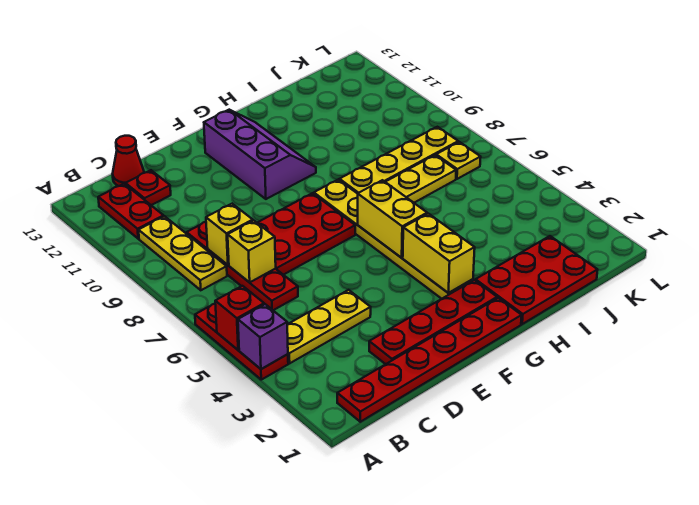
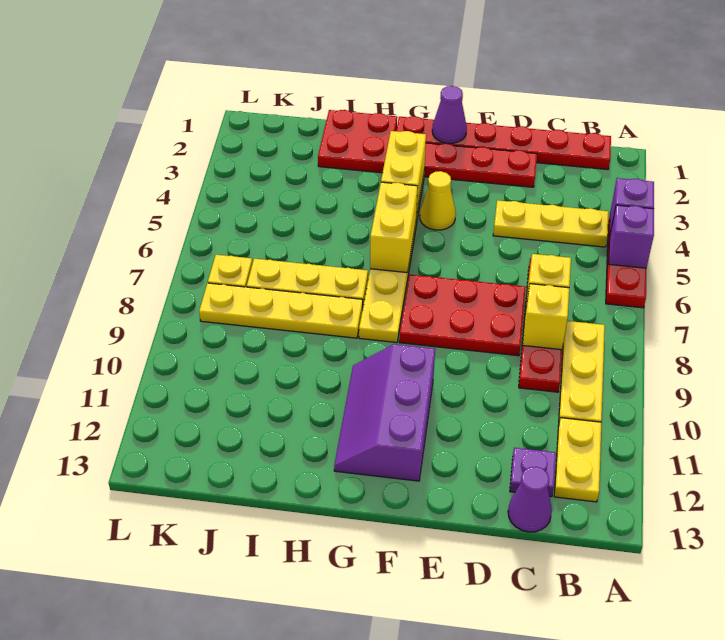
red 1x1 brick [215,286,264,350] -> purple 1x1 brick [609,205,654,268]
red 1x2 plate [98,184,164,239] -> yellow 1x2 plate [554,418,601,502]
red 1x1 plate [126,170,171,205] -> purple 1x1 plate [510,448,556,497]
red 1x1 cone [113,136,144,186] -> purple 1x1 cone [508,467,552,532]
none -> purple 1x1 cone [432,86,467,143]
none -> yellow 1x1 cone [420,171,456,230]
red 2x3 plate [475,236,597,324] -> red 2x2 plate [318,110,397,173]

